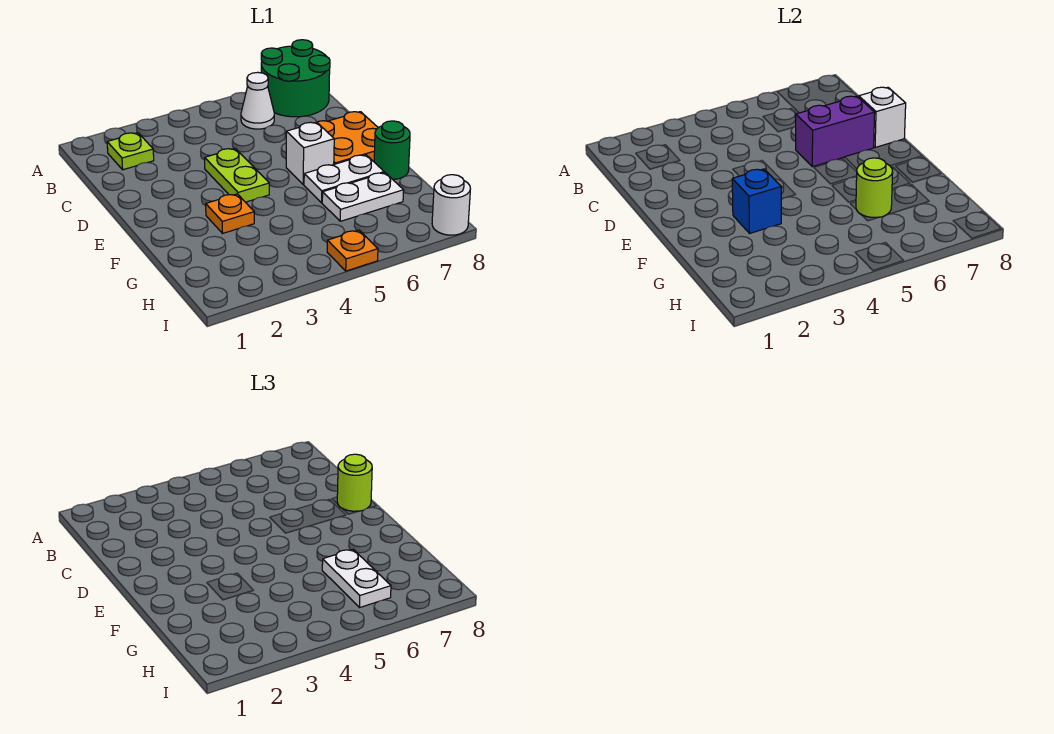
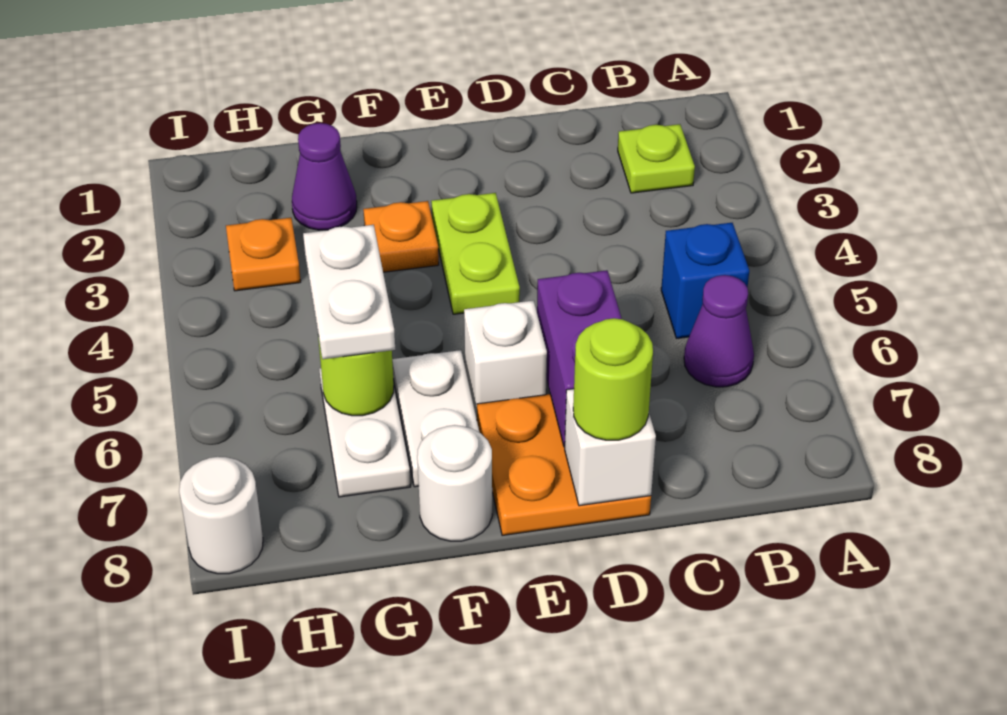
green 2x2 round brick [261,40,330,117] -> none
white 1x1 cone [241,72,274,129] -> purple 1x1 cone [684,275,754,387]
lime 1x2 plate [205,148,269,202] -> lime 1x2 plate turned to [431,193,520,314]
blue 1x1 brick [732,169,781,233] -> blue 1x1 brick moved to [661,223,749,338]
green 1x1 round brick [374,121,410,179] -> white 1x1 round brick [417,425,492,541]
none -> purple 1x1 cone [292,123,357,230]
white 1x2 plate [322,549,391,608] -> white 1x2 plate turned to [303,225,395,359]
orange 1x1 plate [327,230,378,271] -> orange 1x1 plate moved to [226,218,301,291]

